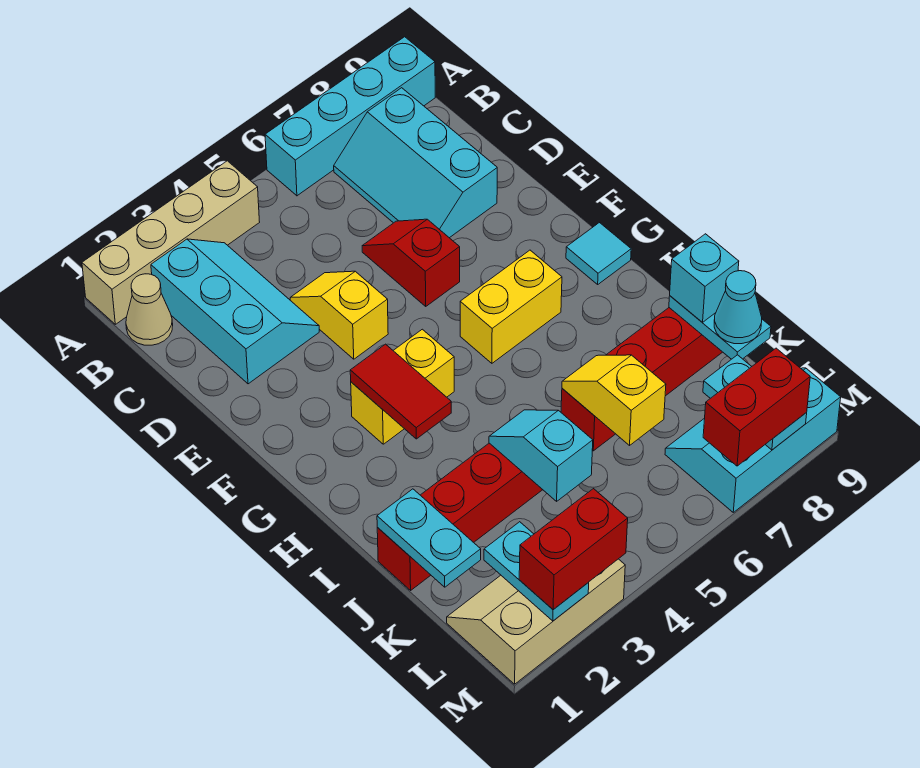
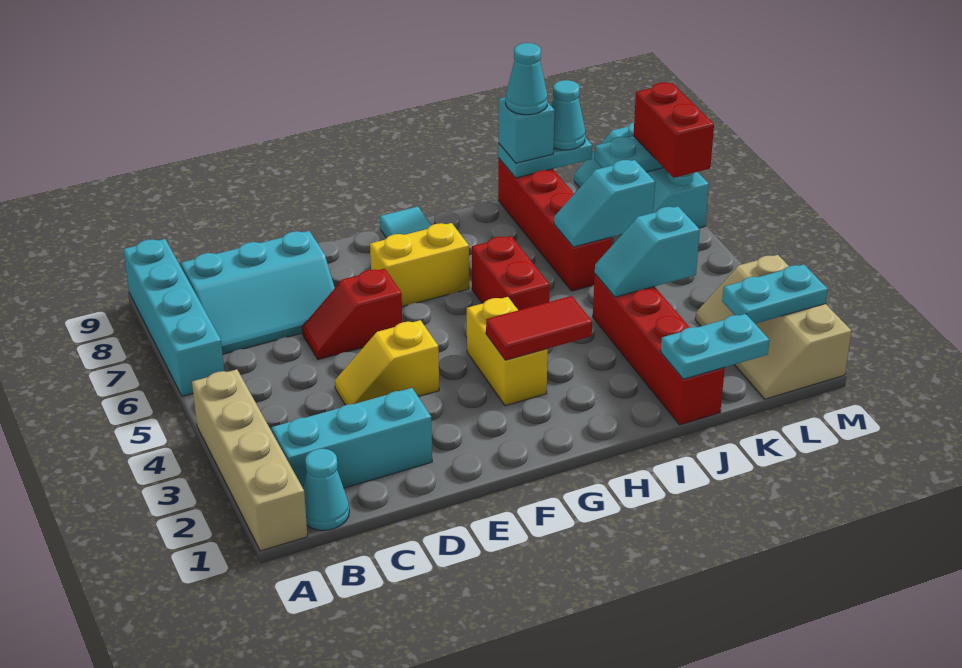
tan 1x1 cone [126,274,173,345] -> cyan 1x1 cone [303,449,349,530]
yellow 1x2 brick [460,250,562,363] -> yellow 1x2 brick turned to [370,223,469,307]
yellow 1x2 slope [562,355,666,445] -> cyan 1x2 slope [554,160,655,247]
none -> cyan 1x1 cone [506,43,548,115]
red 1x2 brick [519,489,628,609] -> red 1x2 brick moved to [472,236,550,310]

